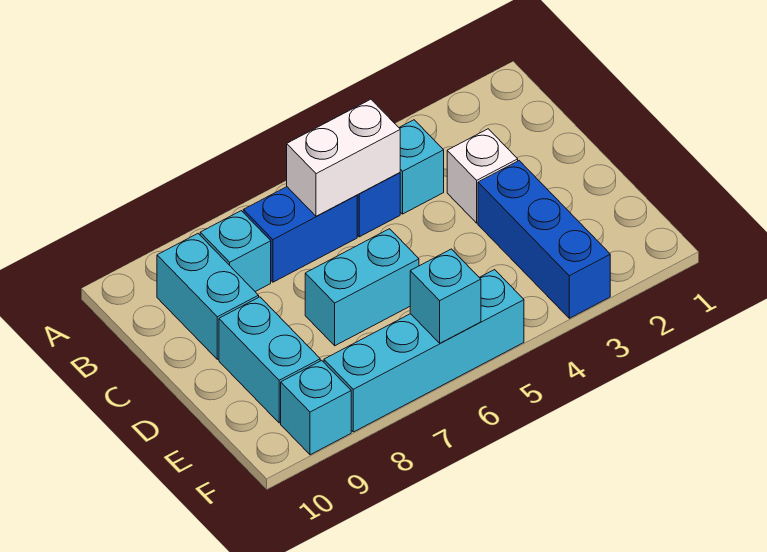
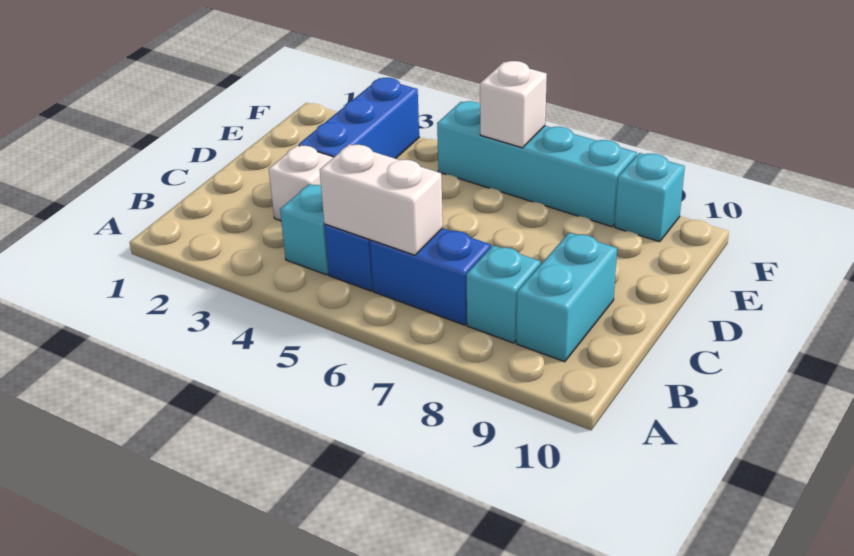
cyan 1x2 brick [305,229,419,346] -> none
cyan 1x2 brick [219,297,320,423] -> none
cyan 1x1 brick [410,249,481,343] -> white 1x1 brick [480,61,547,148]

